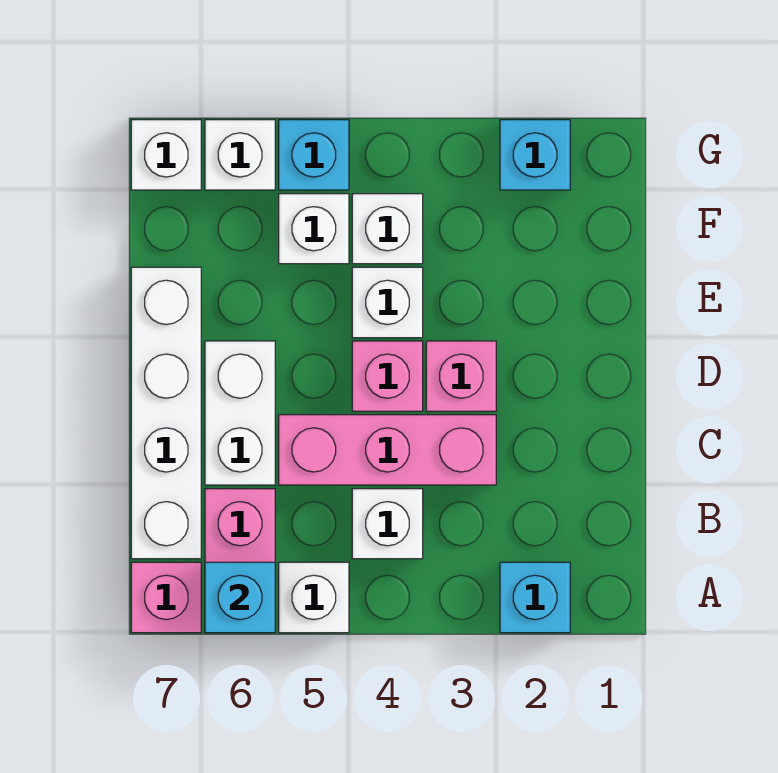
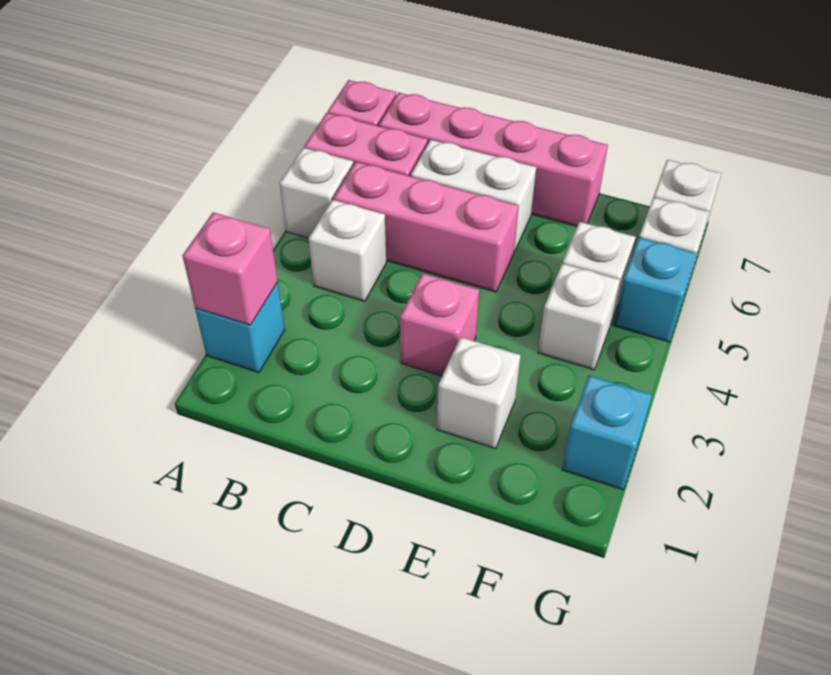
cyan 1x1 brick [205,562,275,633] -> none
white 1x4 brick [131,267,201,559] -> pink 1x4 brick [379,93,608,226]
pink 1x3 brick [279,415,496,485] -> pink 1x3 brick turned to [333,162,518,292]
pink 1x1 brick [352,341,423,411] -> pink 1x1 brick moved to [182,212,278,325]
white 1x1 brick [352,267,423,338] -> white 1x1 brick moved to [437,337,520,449]

